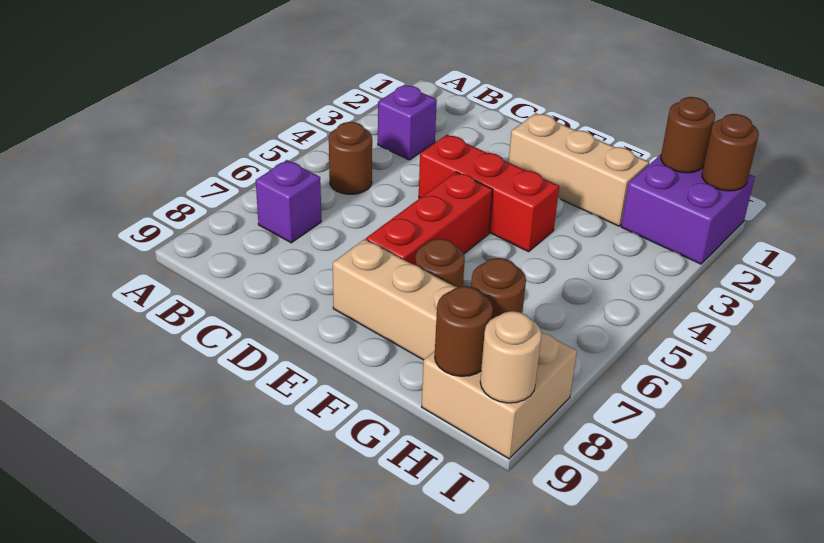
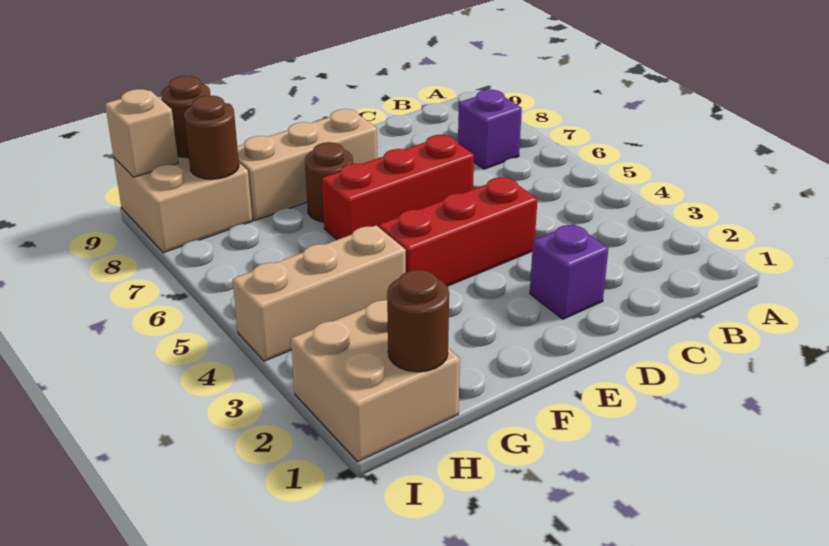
purple 1x1 brick [378,85,437,160] -> purple 1x1 brick moved to [530,224,608,319]
brown 1x1 round brick [329,122,372,194] -> none
tan 1x3 brick [509,113,649,226] -> tan 1x3 brick moved to [232,225,406,361]
red 1x3 brick [366,172,493,265] -> red 1x3 brick turned to [322,135,474,240]
purple 2x2 brick [621,155,755,264] -> tan 2x2 brick [291,300,460,461]
brown 1x1 round brick [702,114,759,191] -> none
tan 1x1 round brick [480,311,542,403] -> tan 1x1 brick [105,89,178,177]

